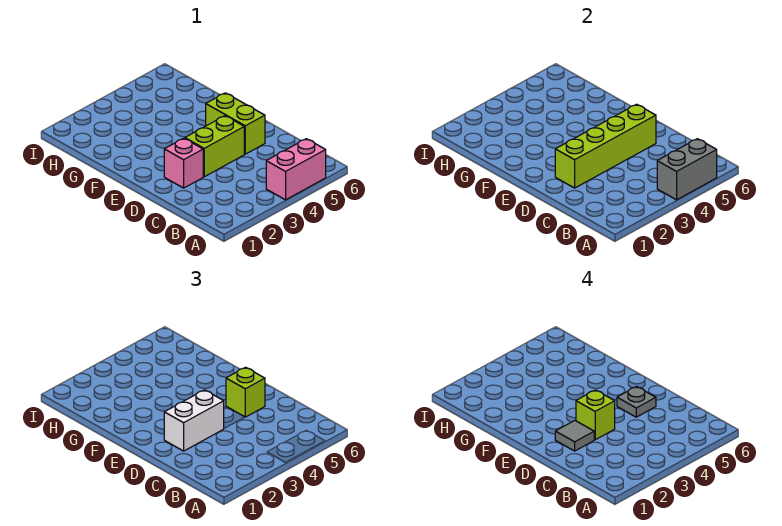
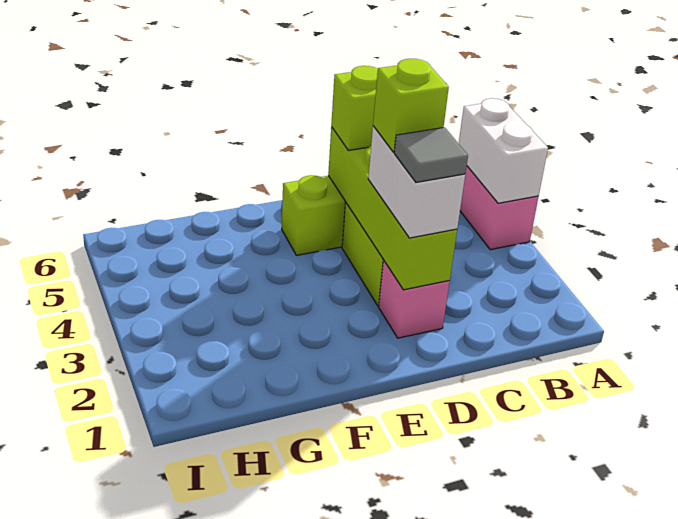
grey 1x2 brick [657,139,717,200] -> white 1x2 brick [459,98,548,203]
grey 1x1 plate [617,387,656,417] -> none

